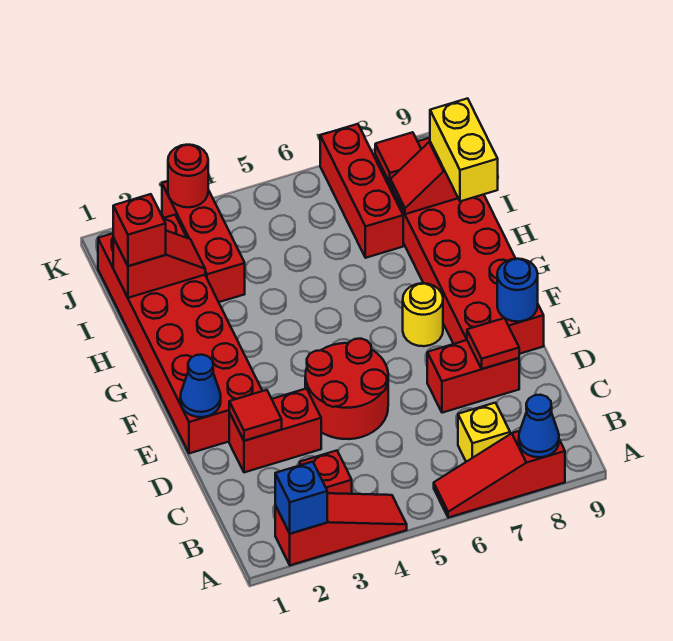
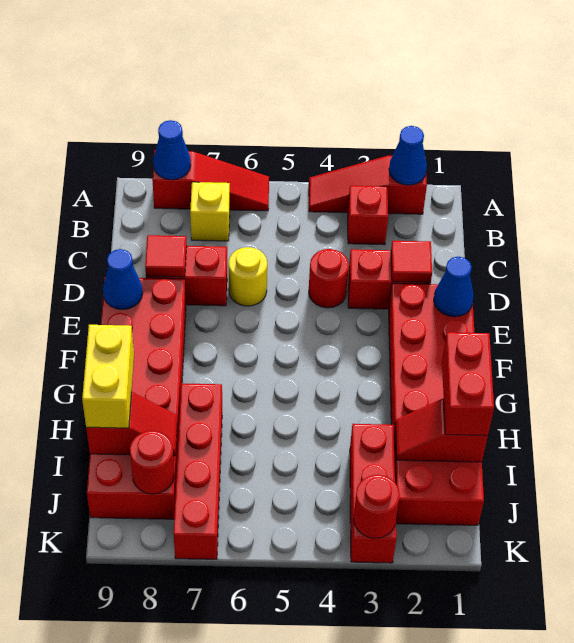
blue 1x1 brick [275,462,327,534] -> blue 1x1 cone [389,126,427,185]
red 2x2 round brick [305,339,388,439] -> red 1x1 round brick [309,249,349,308]
blue 1x1 round brick [497,259,538,322] -> blue 1x1 cone [103,249,143,310]
yellow 1x1 round brick [403,283,443,346] -> yellow 1x1 round brick moved to [229,247,267,306]
red 1x1 brick [113,194,166,266] -> red 1x2 brick [442,332,494,436]
red 1x3 brick [320,124,403,258] -> red 1x4 brick [174,383,222,559]
red 1x1 tile [375,132,421,183] -> red 1x1 round brick [130,431,174,494]

